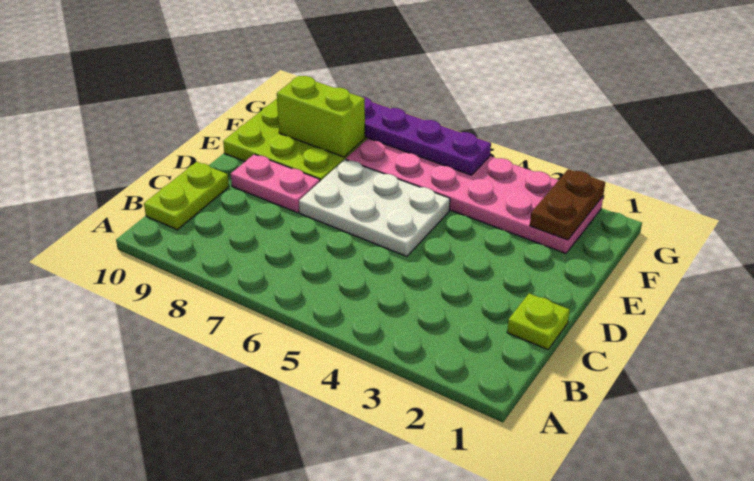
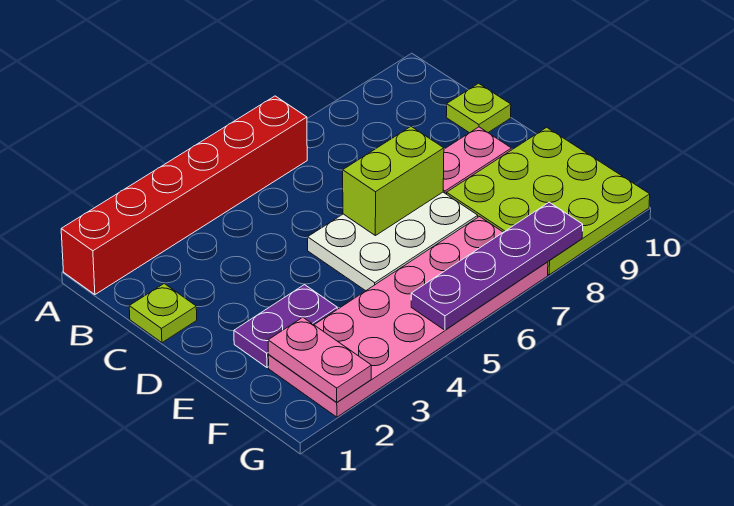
none -> red 1x6 brick [61,96,307,295]
lime 1x2 plate [144,162,229,230] -> lime 1x1 plate [446,83,511,133]
none -> purple 1x2 plate [234,285,337,367]
brown 1x2 plate [530,169,605,240] -> pink 1x2 plate [268,317,371,402]
lime 1x2 brick [277,76,365,157] -> lime 1x2 brick moved to [343,127,444,236]

